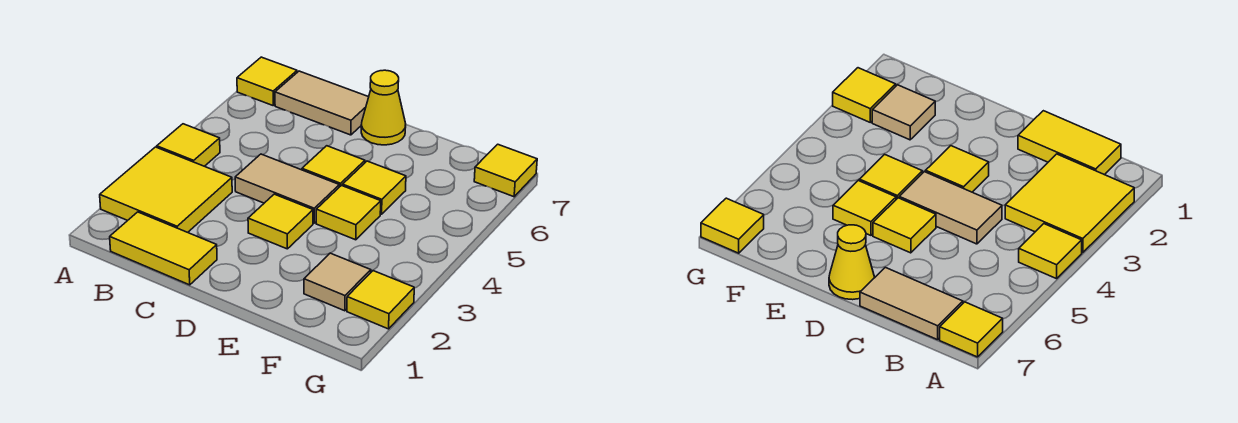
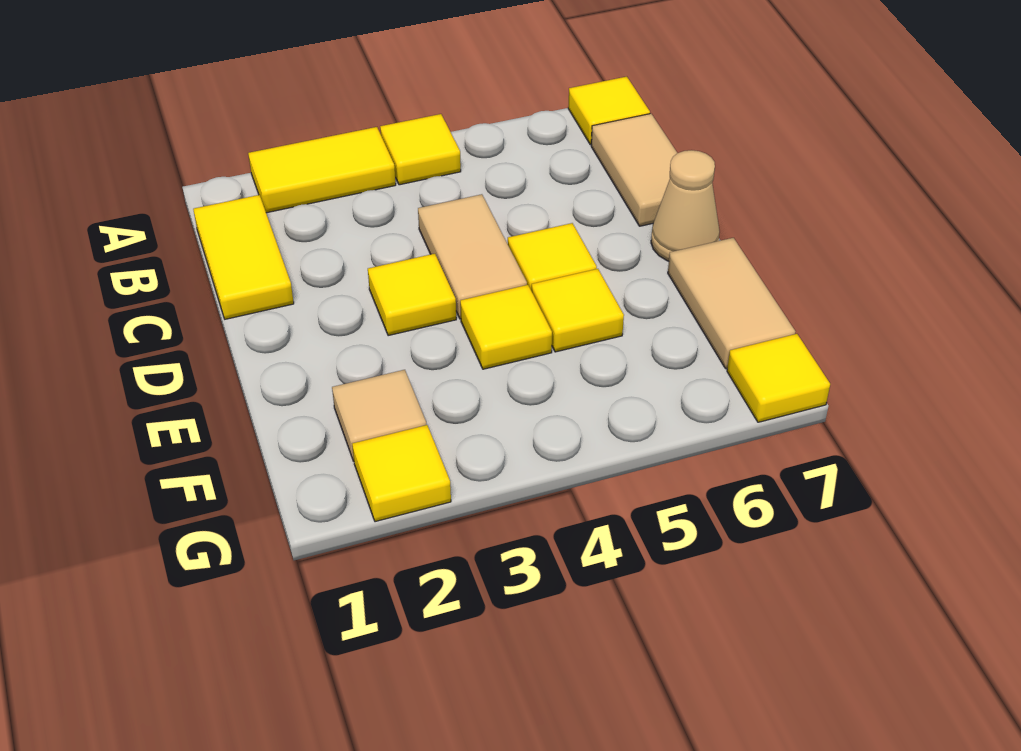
yellow 2x2 tile [100,147,232,232] -> yellow 1x2 tile [248,127,396,213]
yellow 1x1 cone [361,70,406,145] -> tan 1x1 cone [651,150,720,261]
none -> tan 1x2 tile [668,238,795,369]

